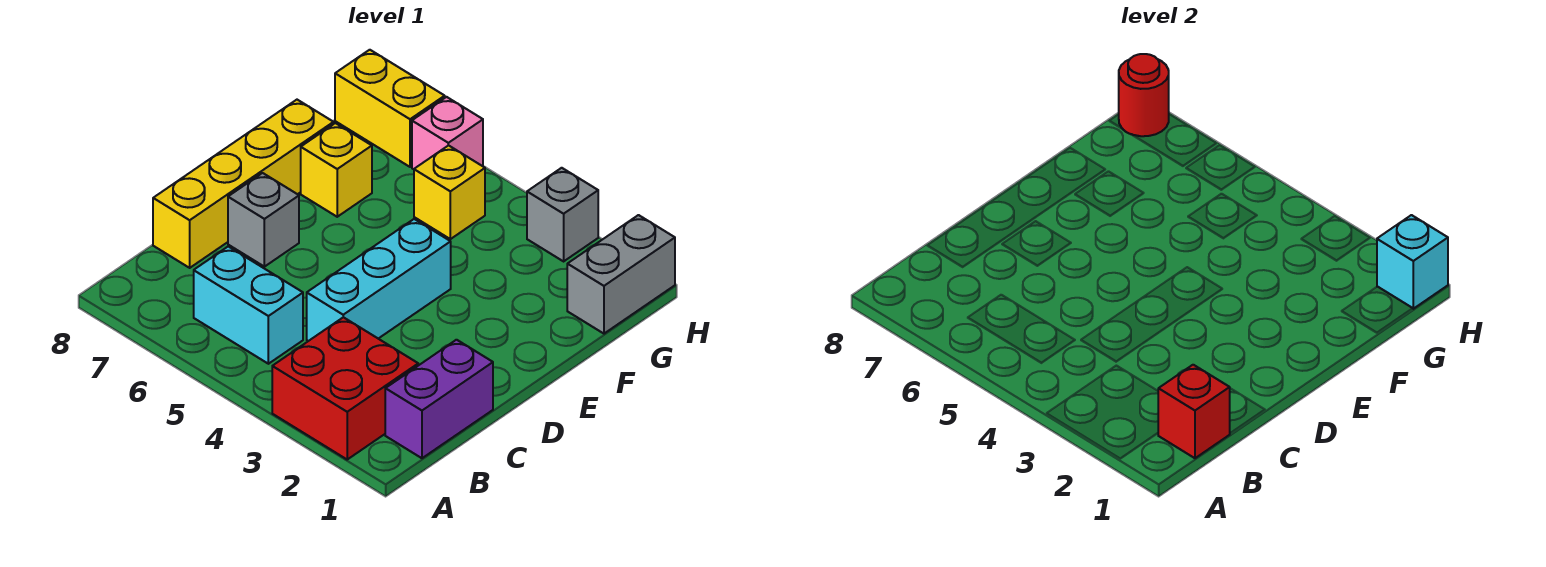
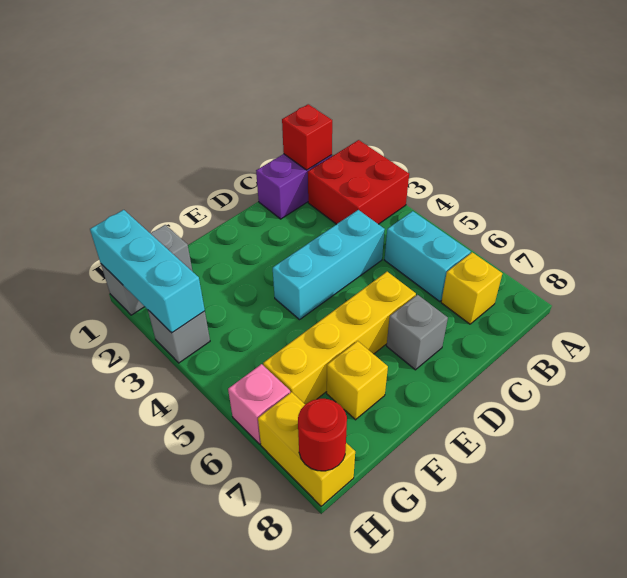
yellow 1x4 brick [153,100,334,268] -> yellow 1x4 brick moved to [263,272,416,404]
yellow 1x1 brick [414,145,485,239] -> yellow 1x1 brick moved to [441,252,502,324]
cyan 1x1 brick [1377,215,1448,309] -> cyan 1x3 brick [90,210,205,333]

